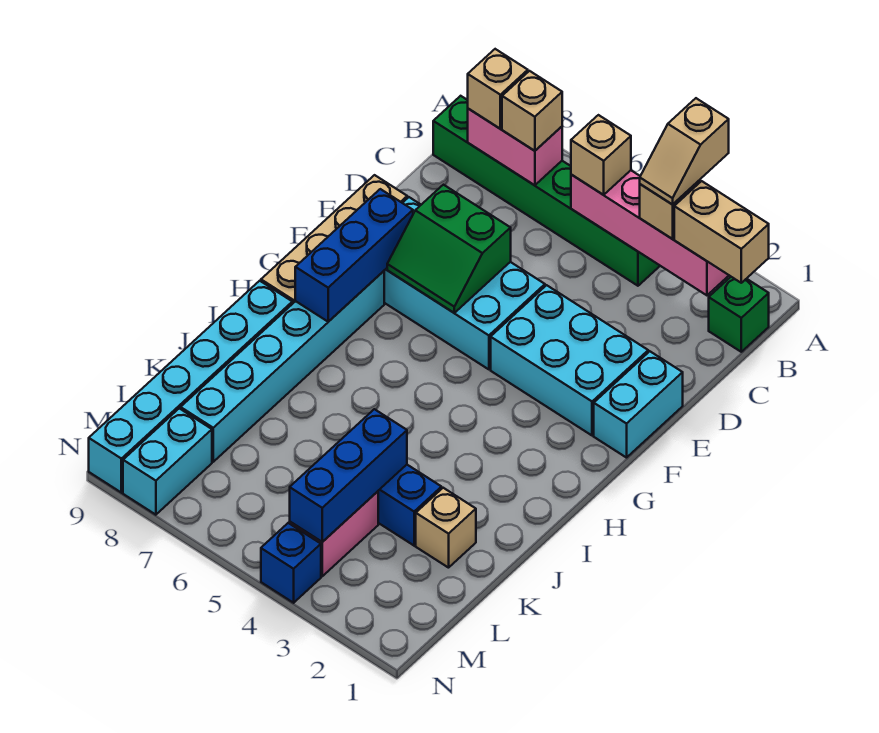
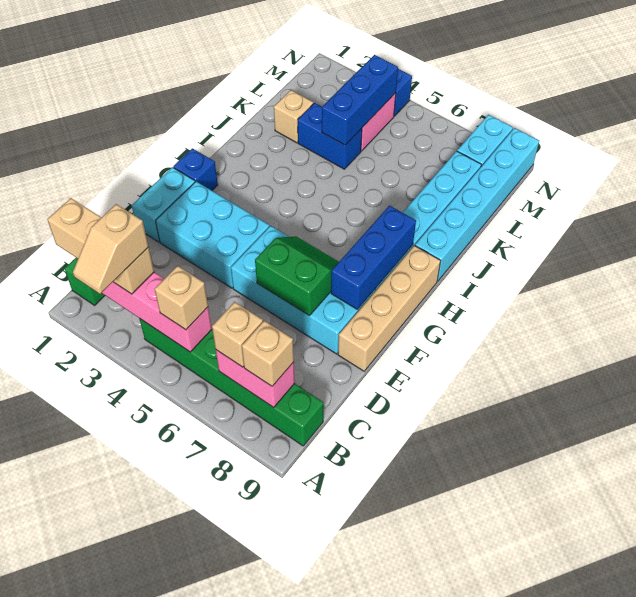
tan 1x2 slope [640,98,729,205] -> tan 1x2 slope turned to [73,204,148,294]
none -> blue 1x1 brick [173,148,218,190]

